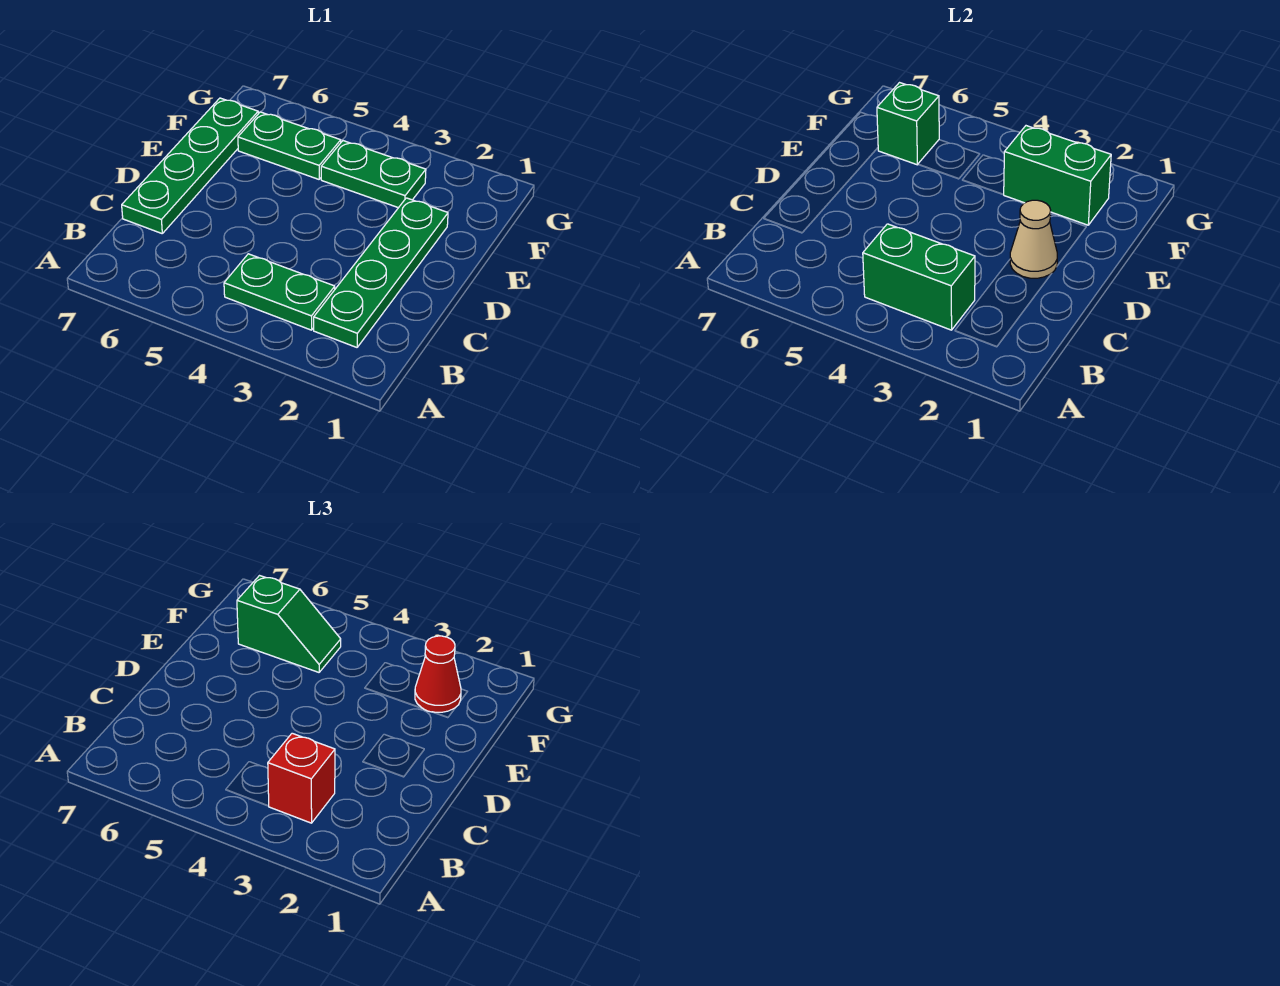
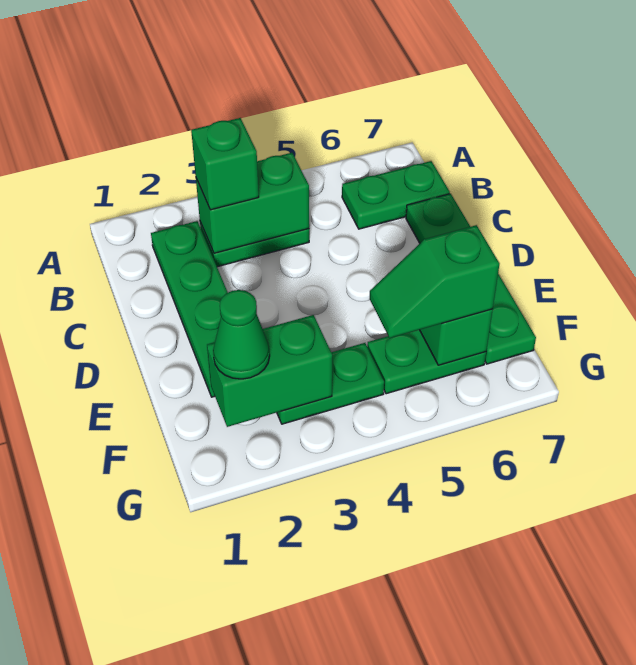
red 1x1 brick [268,733,335,823] -> green 1x1 brick [191,118,259,210]
none -> green 1x2 plate [342,161,450,229]
tan 1x1 cone [1010,200,1057,278] -> none
red 1x1 cone [415,636,461,712] -> green 1x1 cone [213,290,270,379]

